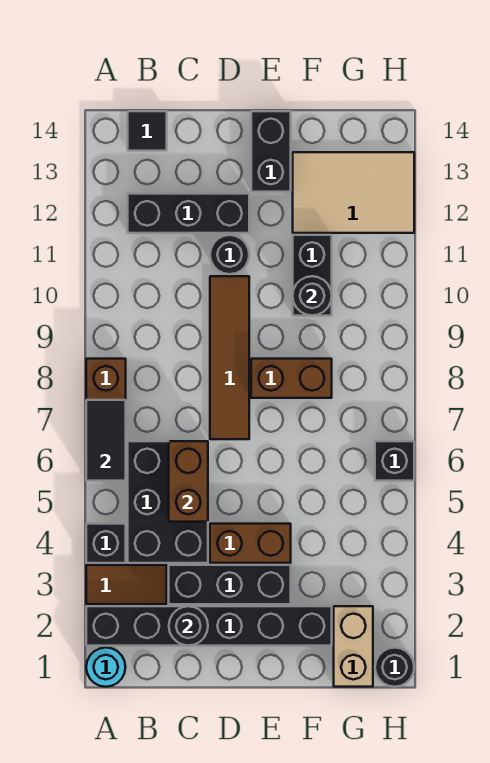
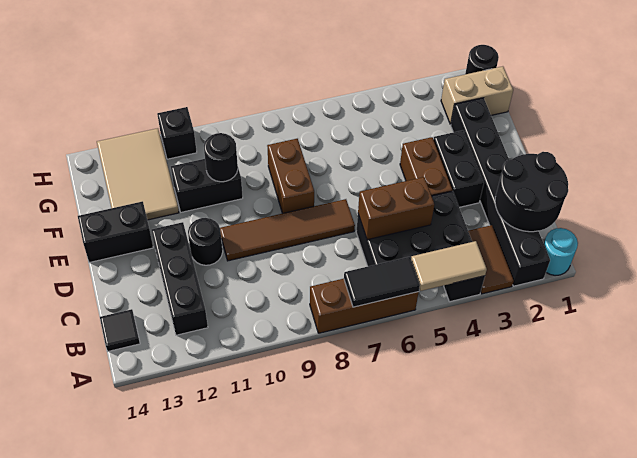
none -> tan 1x2 tile [411,241,487,291]
black 1x1 round brick [169,606,208,646] -> black 2x2 round brick [495,152,568,232]
black 1x3 brick [169,565,291,604] -> black 1x2 brick [433,130,484,207]
black 1x1 brick [375,441,414,481] -> black 1x1 brick moved to [157,107,197,159]

